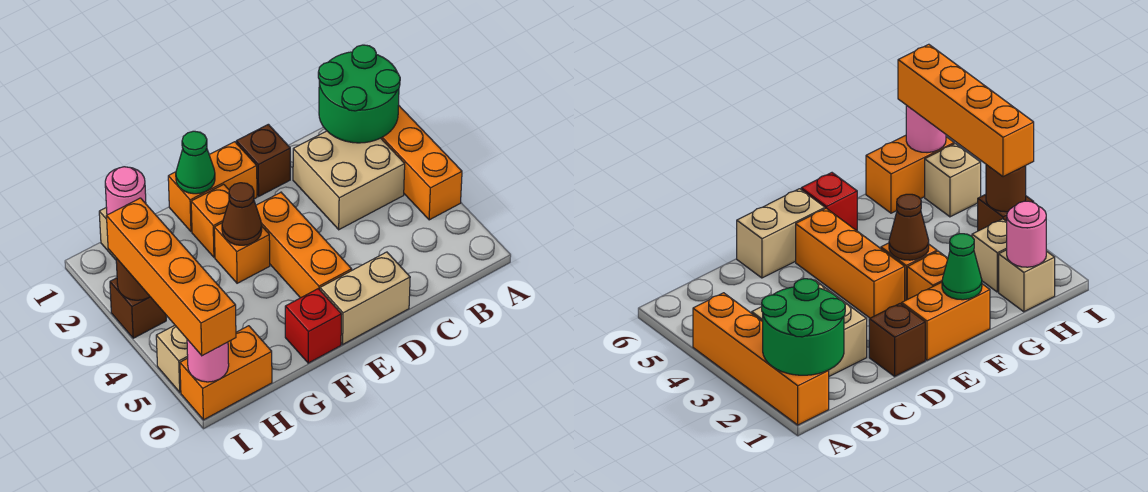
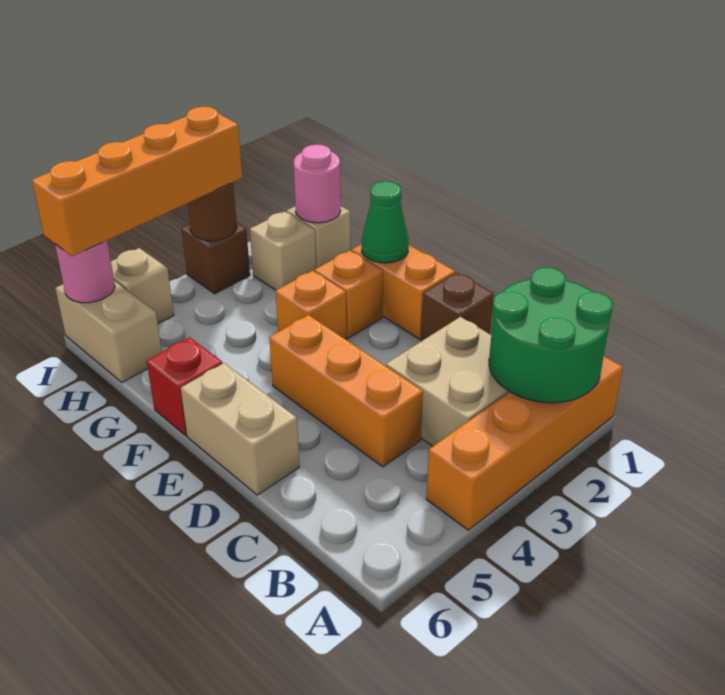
orange 1x3 brick [256,192,352,298] -> orange 1x3 brick turned to [269,315,423,467]
brown 1x1 cone [222,183,262,245] -> none
orange 1x2 brick [180,326,272,420] -> tan 1x2 brick [55,281,162,382]

